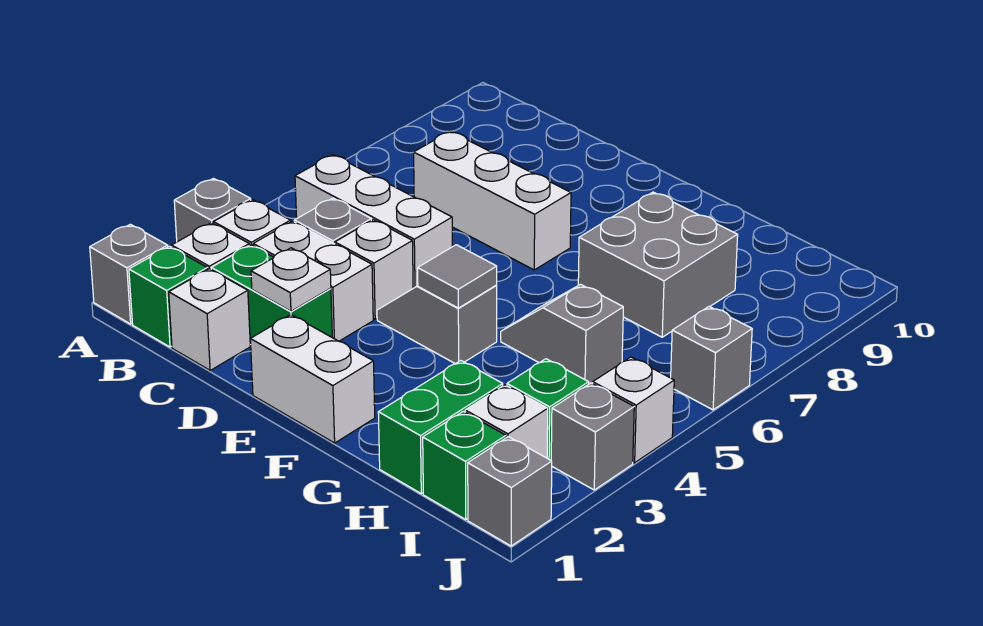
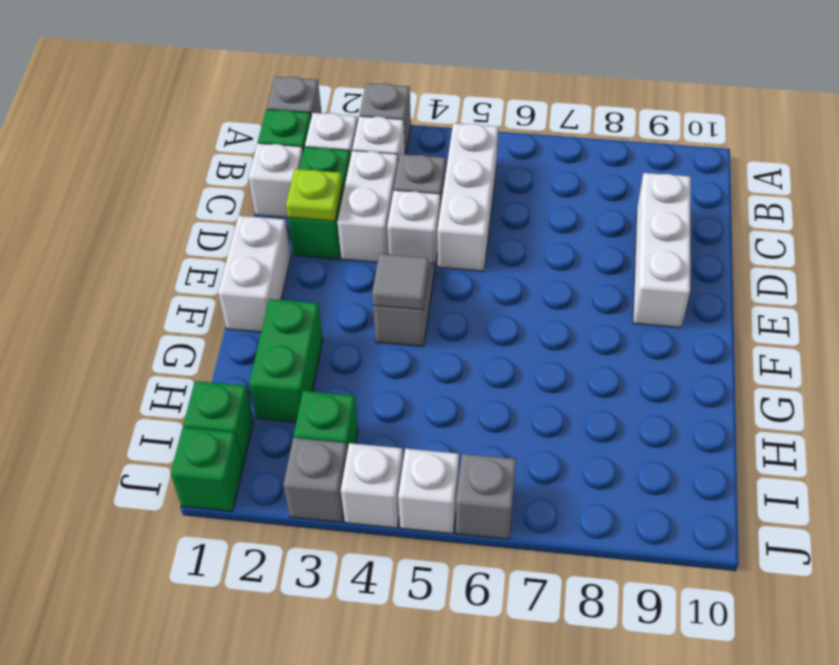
white 1x3 brick [414,131,571,270] -> white 1x3 brick moved to [633,173,691,328]
white 1x1 plate [251,248,331,311] -> lime 1x1 plate [286,169,342,221]
grey 1x2 slope [501,284,623,384] -> none
grey 2x2 brick [578,192,738,337] -> none
green 1x2 brick [378,361,503,494] -> green 1x2 brick turned to [249,299,323,422]
white 1x1 brick [465,385,548,458] -> white 1x1 brick moved to [398,449,459,534]
grey 1x1 brick [468,437,552,546] -> green 1x1 brick [171,427,243,512]

